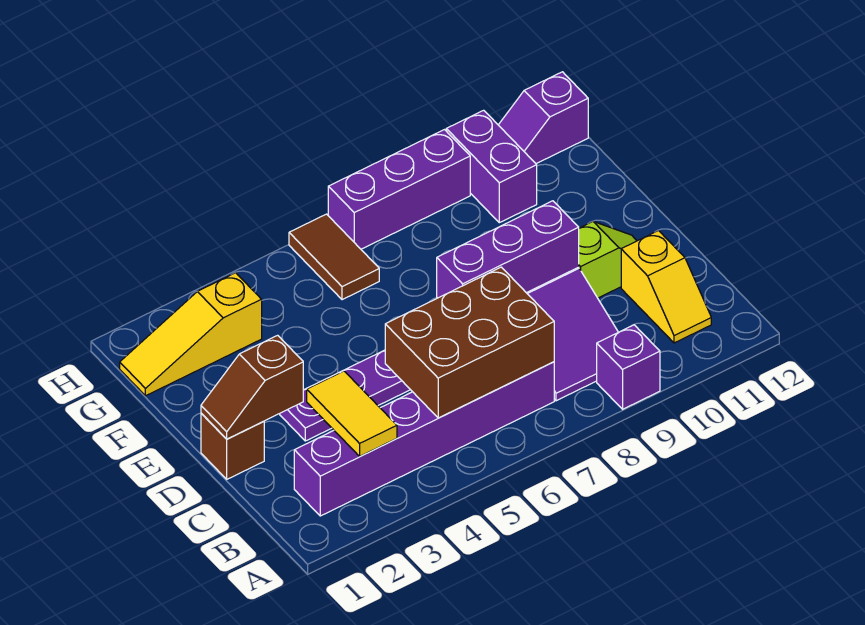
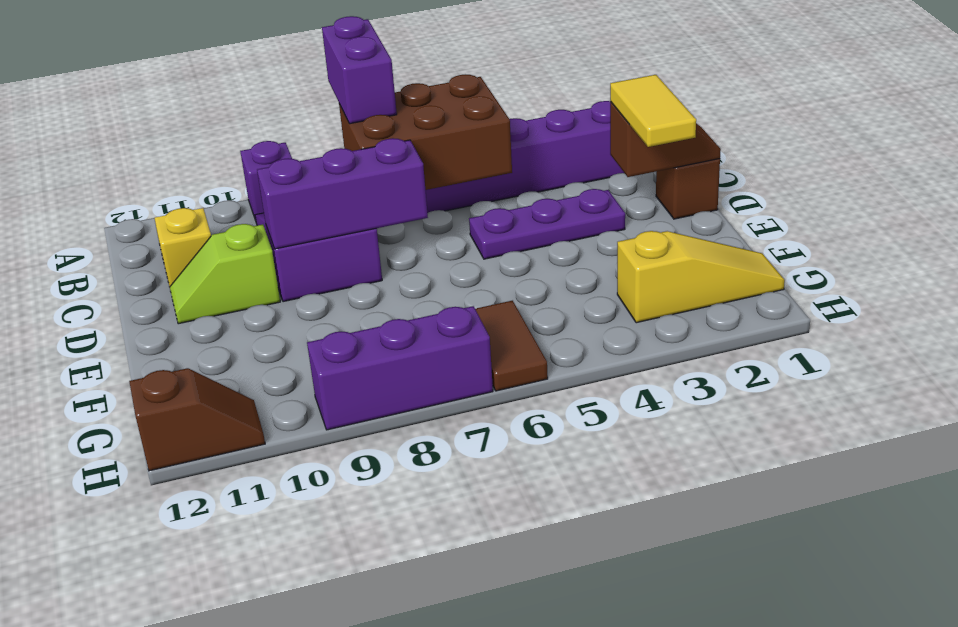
yellow 1x2 tile [307,371,397,456] -> yellow 1x2 tile moved to [610,75,696,147]
purple 1x2 brick [446,110,537,223] -> purple 1x2 brick moved to [322,16,397,124]
purple 1x2 slope [499,72,588,164] -> brown 1x2 slope [129,368,265,471]

